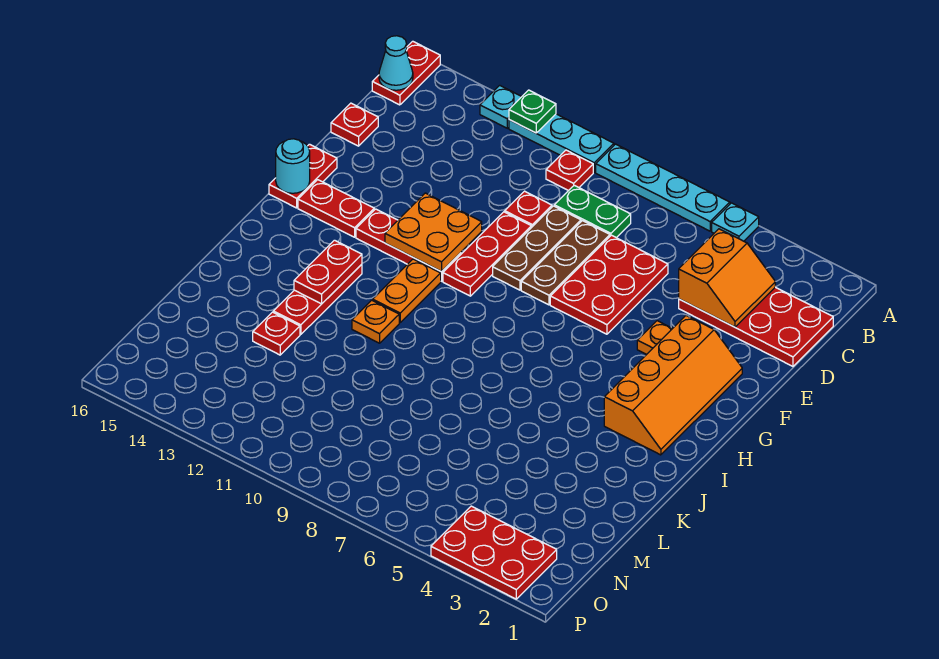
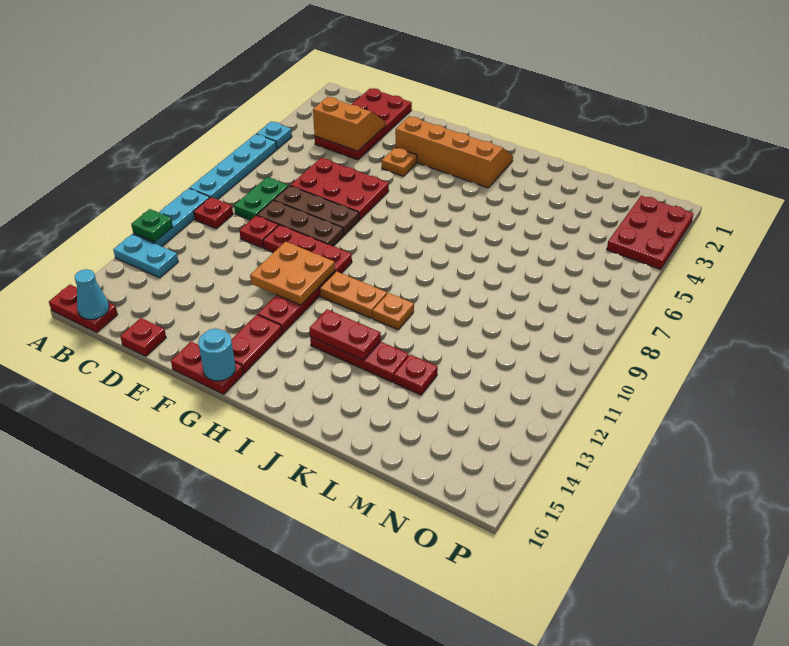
cyan 1x1 plate [480,85,522,128] -> cyan 1x2 plate [113,234,178,278]

